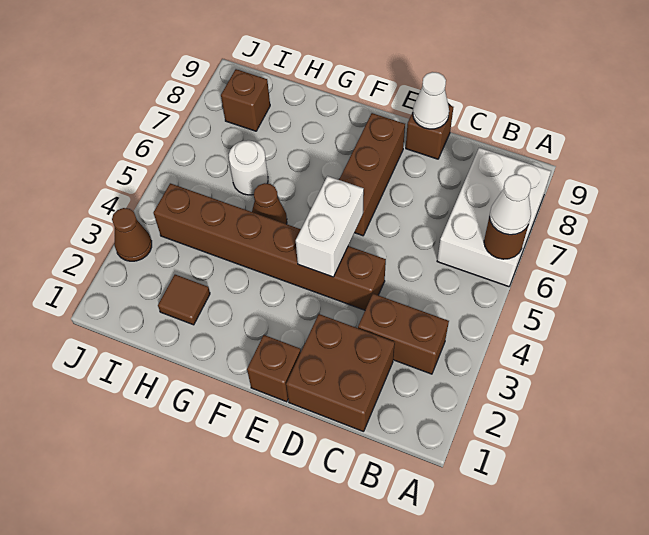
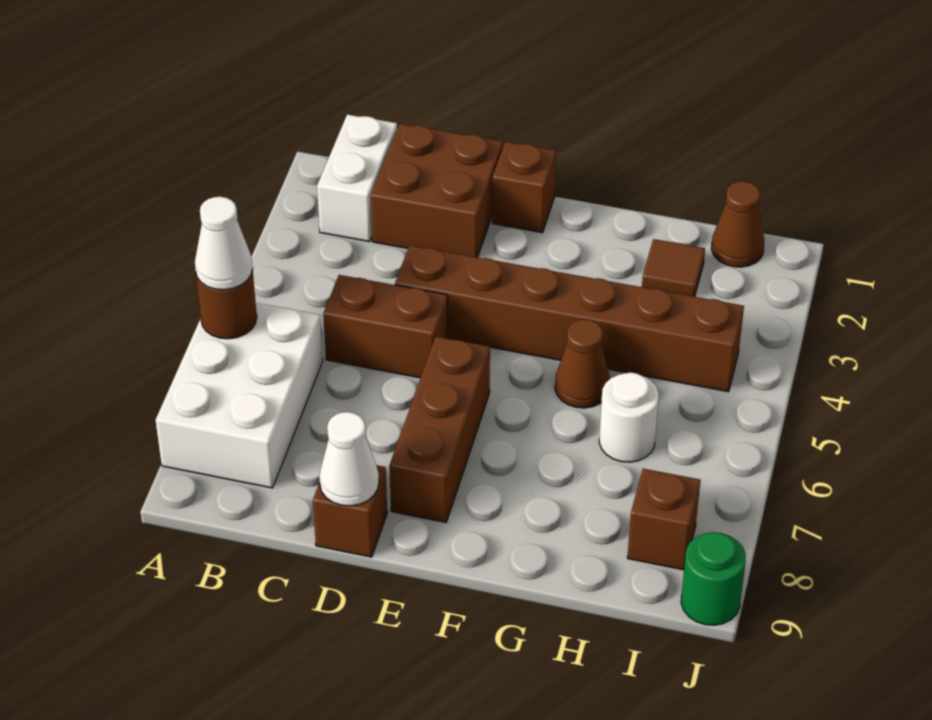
brown 1x2 brick [358,294,449,374] -> brown 1x2 brick moved to [323,275,448,378]
white 1x2 brick [296,176,364,277] -> white 1x2 brick moved to [317,115,397,242]
brown 1x1 cone [112,208,152,261] -> brown 1x1 cone moved to [711,181,764,267]
none -> green 1x1 round brick [681,532,746,625]

